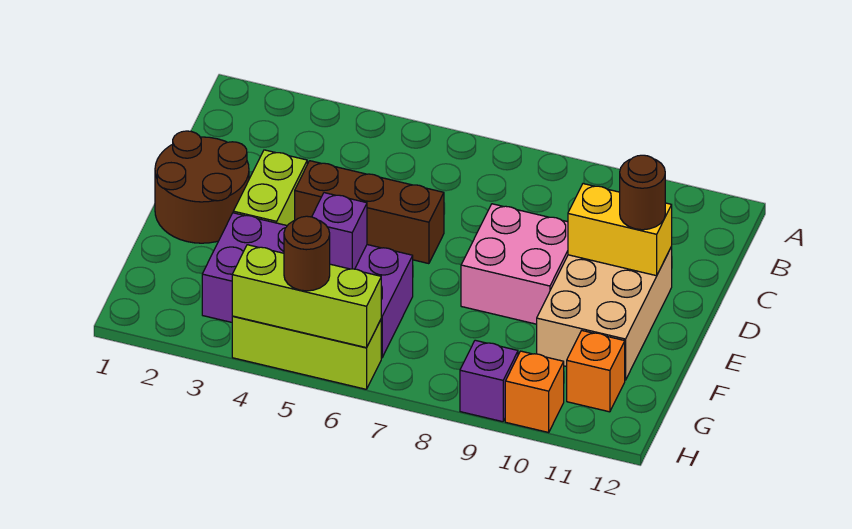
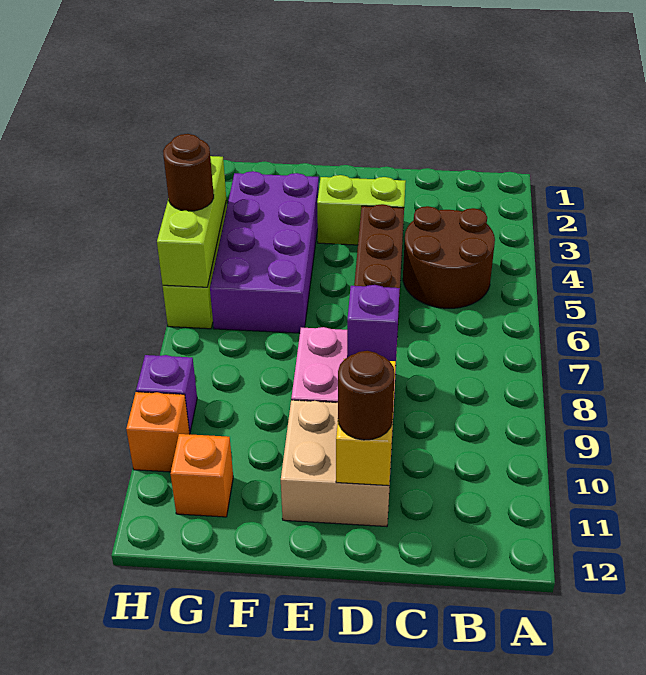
brown 2x2 round brick [155,131,249,243] -> brown 2x2 round brick moved to [403,206,495,308]
tan 2x3 brick [537,247,672,380] -> tan 2x2 brick [281,400,393,527]
purple 1x1 brick [312,193,367,269] -> purple 1x1 brick moved to [347,285,400,362]

